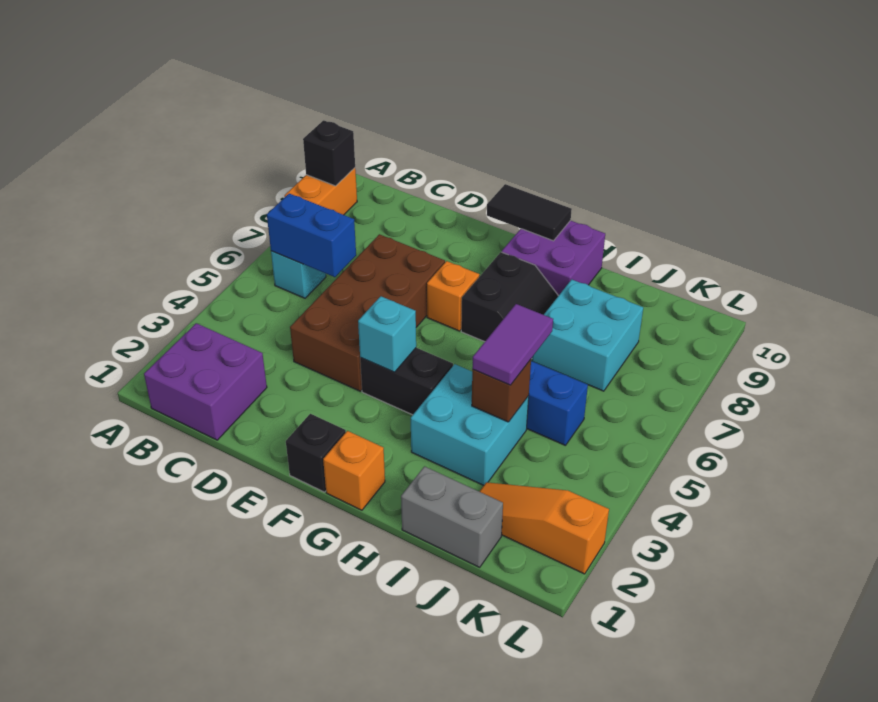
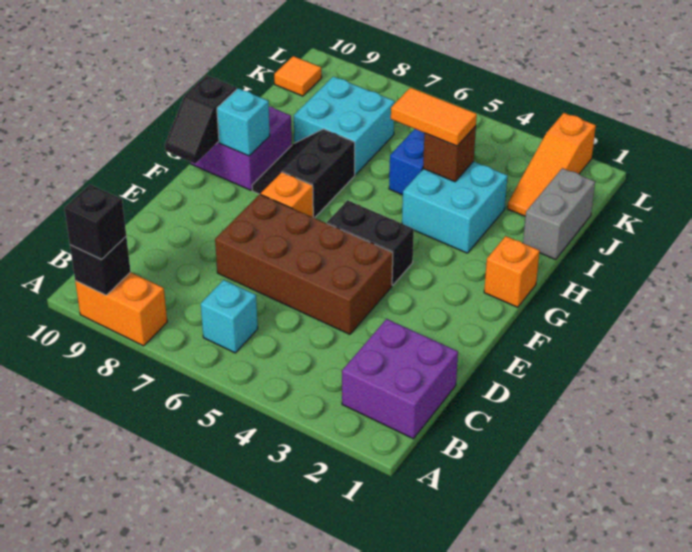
blue 1x2 brick [267,194,356,277] -> none
black 1x1 brick [286,414,346,492] -> black 1x1 brick moved to [64,185,126,259]
black 1x2 brick [360,348,453,415] -> black 1x2 brick turned to [327,200,414,285]
cyan 1x1 brick [358,296,416,372] -> cyan 1x1 brick moved to [217,88,270,156]
black 1x2 tile [487,184,572,241] -> black 1x2 slope [165,75,237,164]
black 2x2 slope [461,252,558,359] -> black 2x2 slope turned to [252,129,355,218]
purple 1x2 tile [472,304,553,385] -> orange 1x2 tile [391,88,477,146]
none -> orange 1x1 tile [274,56,322,96]

